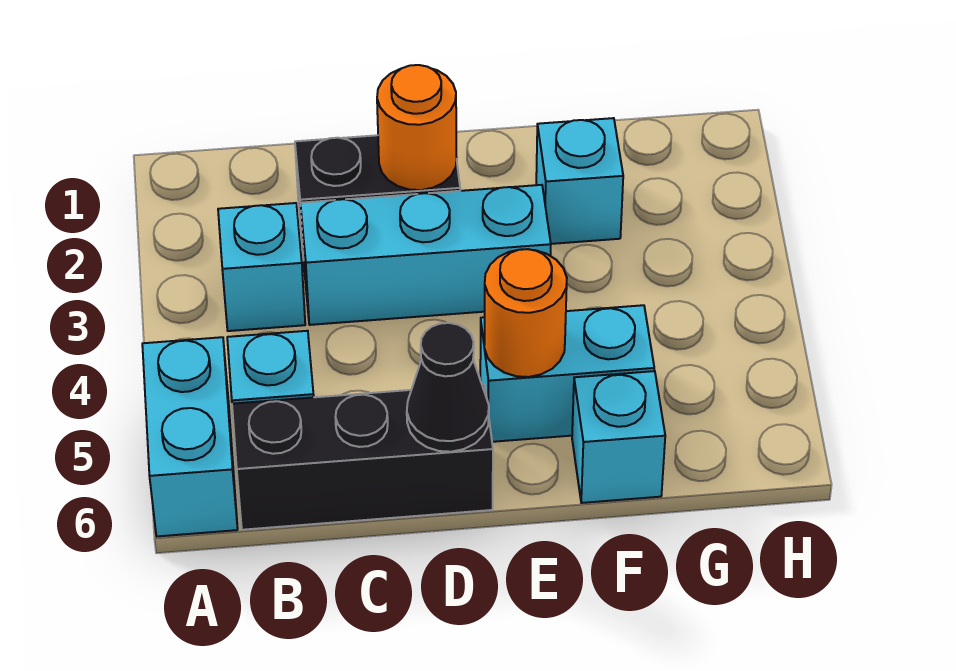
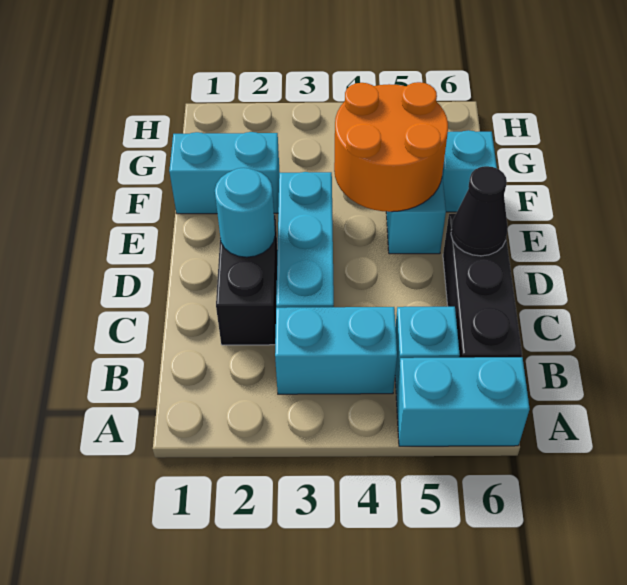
cyan 1x1 brick [218,203,305,331] -> cyan 1x2 brick [275,307,397,394]
orange 1x1 round brick [377,65,457,190] -> cyan 1x1 round brick [215,168,275,257]
orange 1x1 round brick [484,249,567,377] -> orange 2x2 round brick [334,82,448,212]
cyan 1x1 brick [536,118,623,244] -> cyan 1x2 brick [169,132,280,214]

